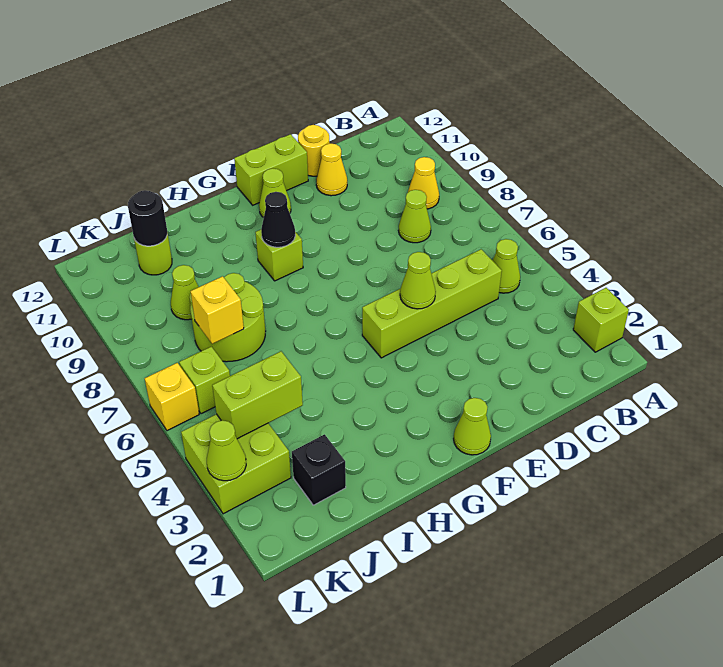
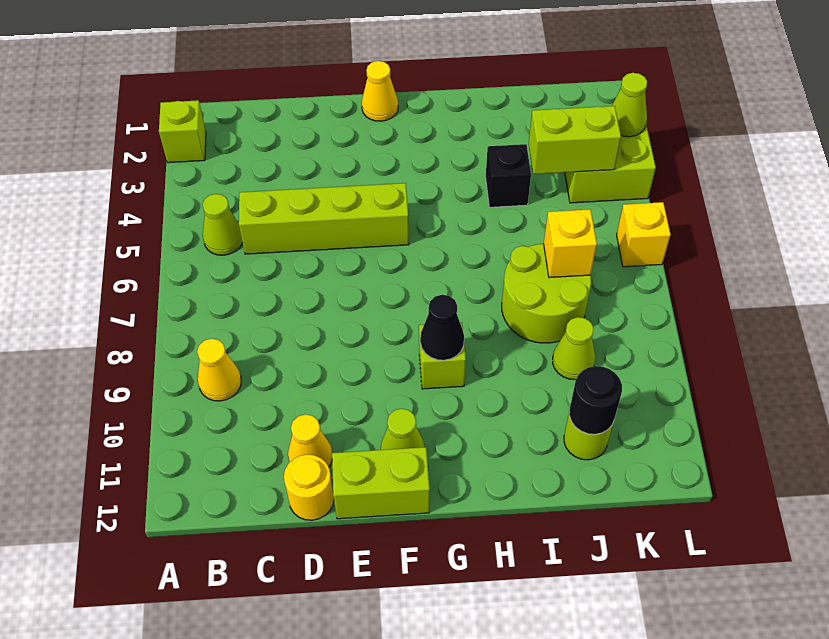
lime 1x1 cone [399,190,431,243] -> none
lime 1x1 cone [400,252,436,309] -> none
lime 1x1 cone [454,398,491,455] -> yellow 1x1 cone [362,61,398,121]
black 1x1 brick [292,434,346,505] -> black 1x1 brick moved to [486,144,531,207]
lime 1x1 brick [179,346,230,414] -> none

